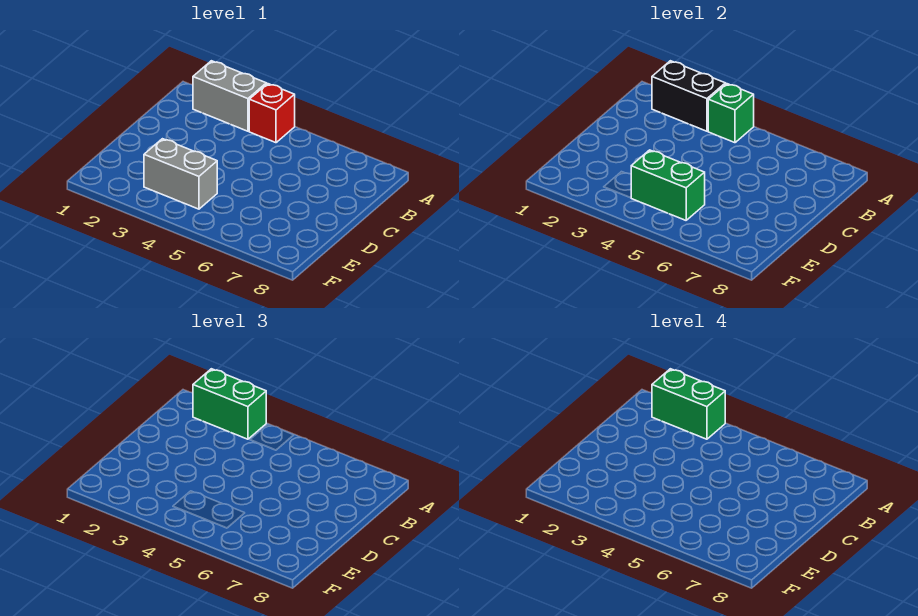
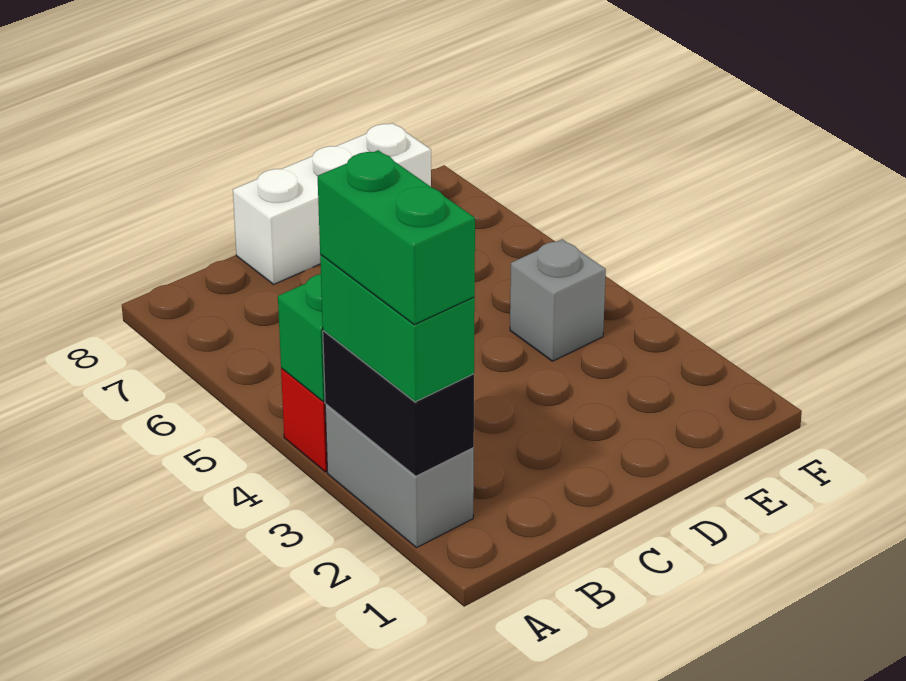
none -> white 1x3 brick [233,123,431,284]
grey 1x2 brick [144,139,217,209] -> grey 1x1 brick [510,239,606,361]
green 1x2 brick [631,150,705,220] -> none

